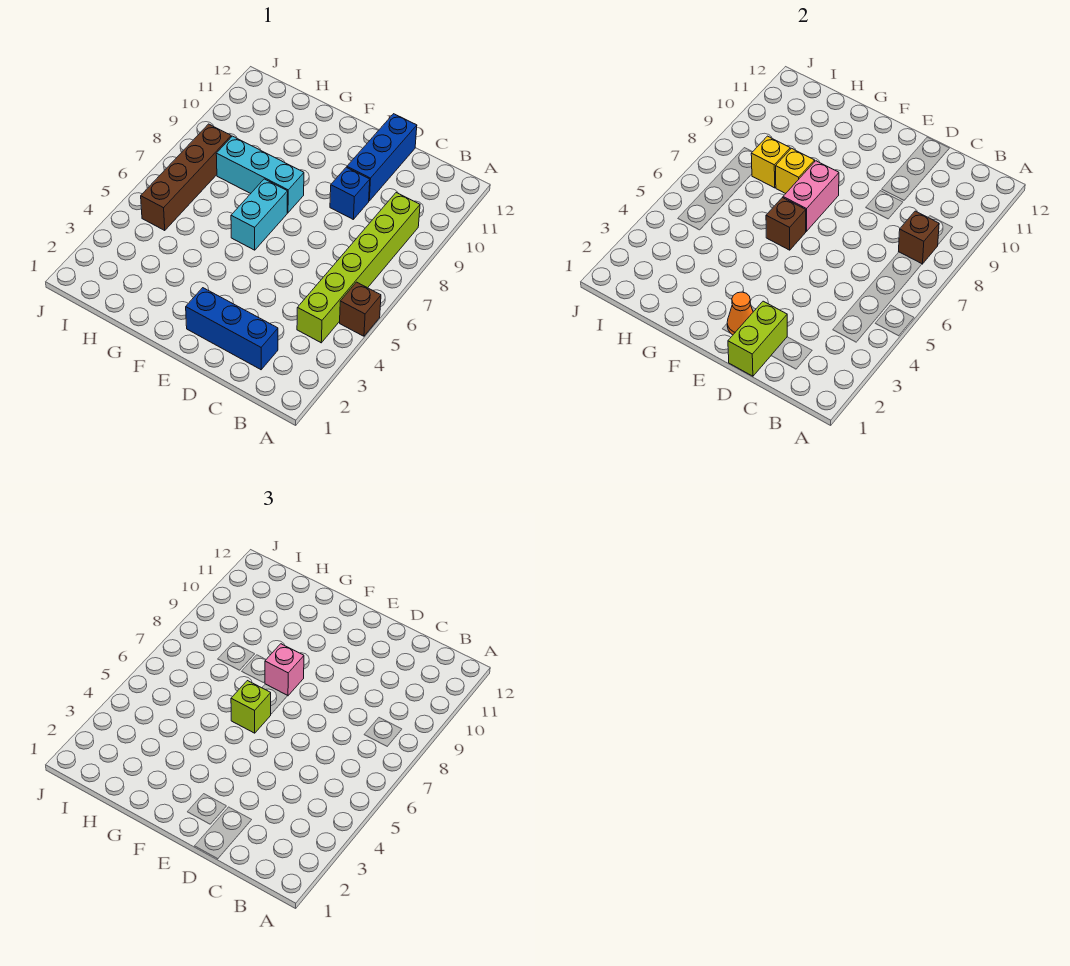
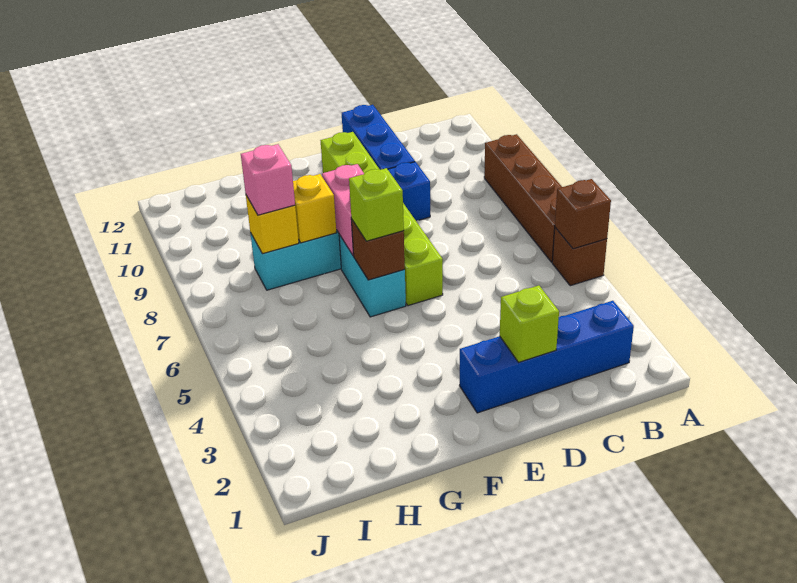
lime 1x6 brick [297,193,420,343] -> lime 1x6 brick moved to [321,132,443,306]
brown 1x1 brick [899,211,939,264] -> brown 1x1 brick moved to [555,179,611,249]
blue 1x3 brick [186,288,278,370] -> blue 1x4 brick [460,301,634,413]
lime 1x2 brick [728,301,787,376] -> lime 1x1 brick [500,285,559,362]
orange 1x1 cone [727,292,753,335] -> none
pink 1x1 brick [265,644,304,696] -> pink 1x1 brick moved to [241,144,295,215]
brown 1x4 brick [141,124,231,230] -> brown 1x4 brick moved to [484,134,562,262]

